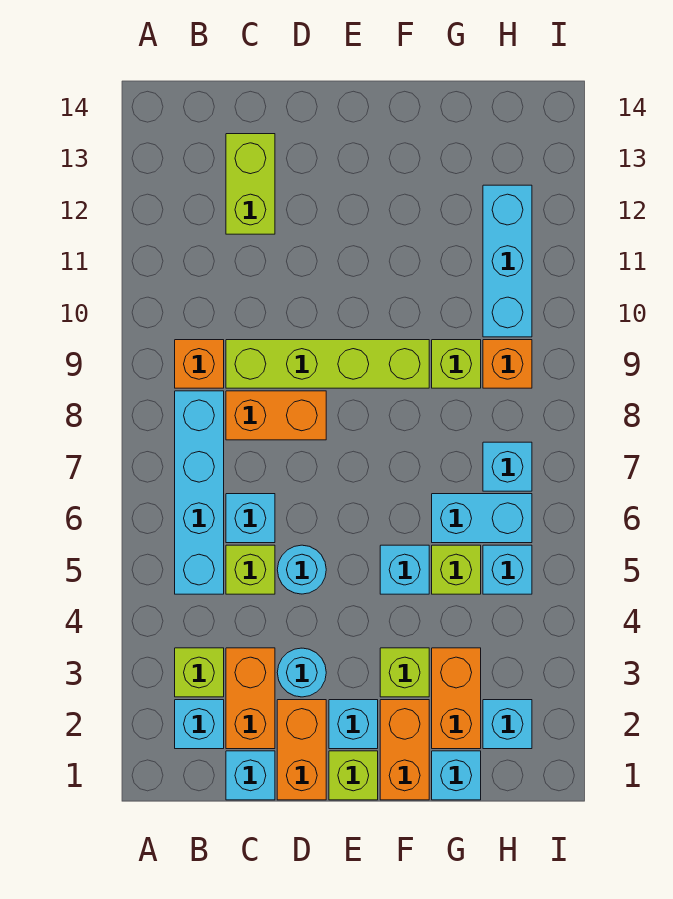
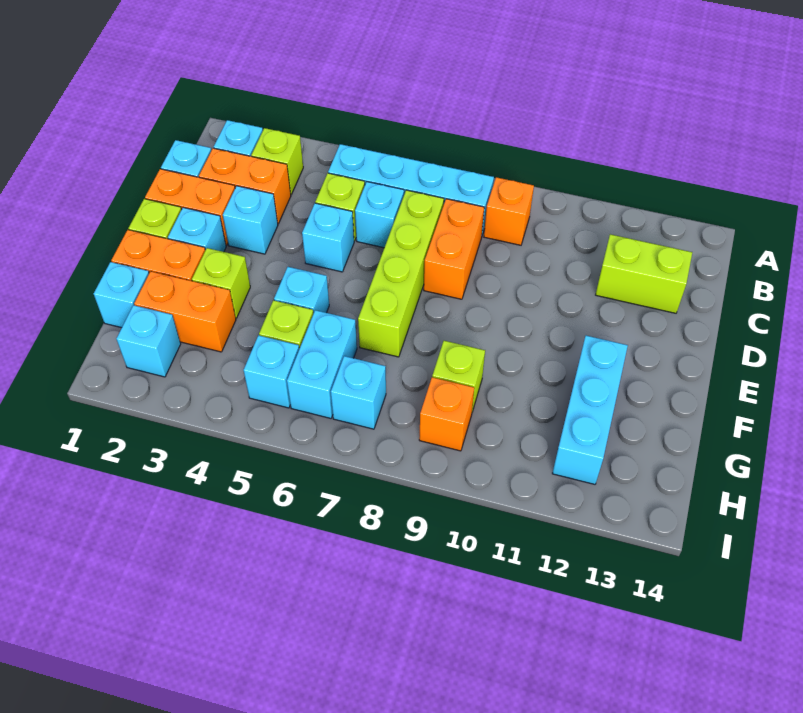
lime 1x4 brick [226,340,429,388] -> lime 1x4 brick moved to [358,190,444,357]
cyan 1x1 round brick [277,648,326,697] -> cyan 1x1 brick [223,186,278,254]
cyan 1x1 round brick [277,545,326,594] -> cyan 1x1 brick [302,203,354,272]
cyan 1x3 brick [483,185,532,337] -> cyan 1x3 brick turned to [552,336,628,484]

